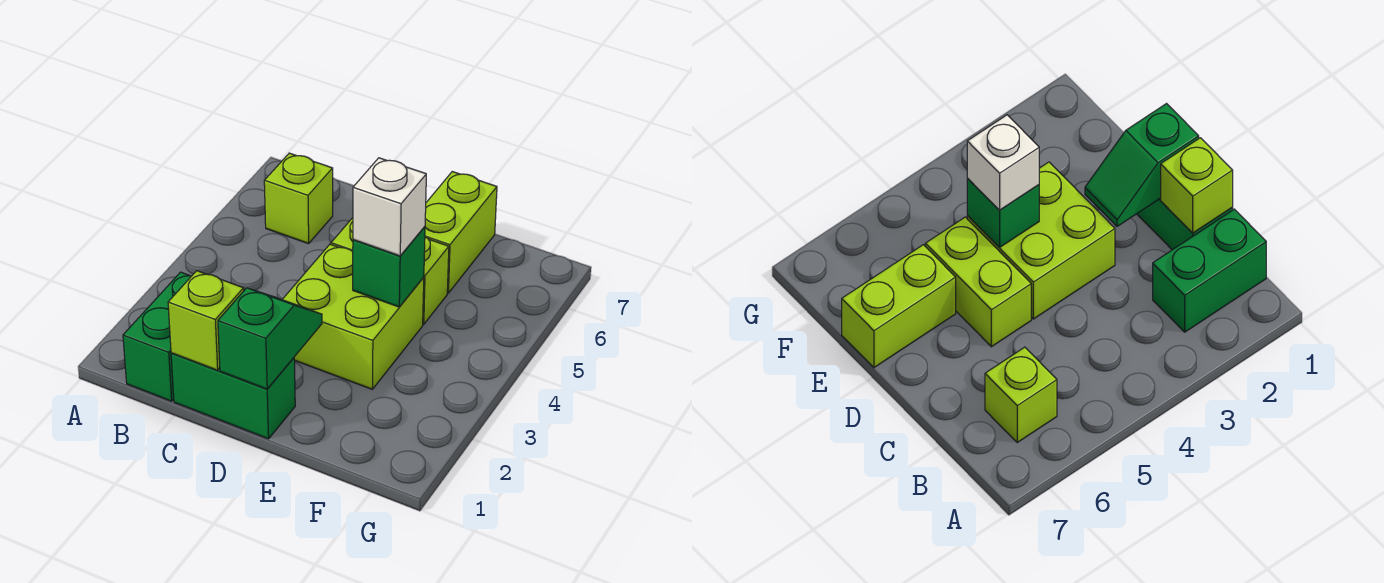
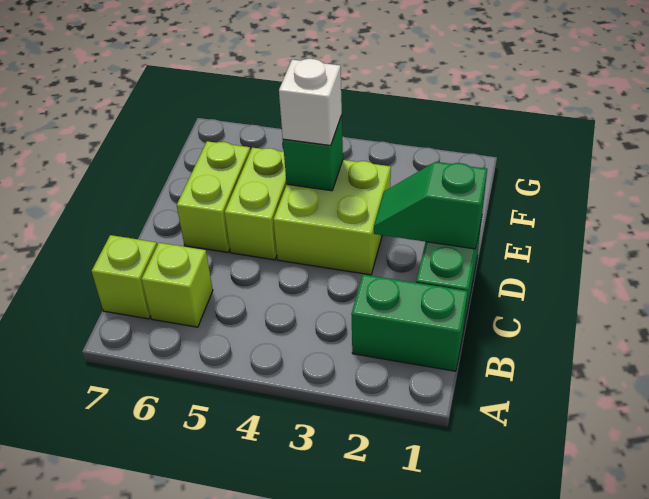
lime 1x1 brick [168,271,244,370] -> lime 1x1 brick moved to [92,235,157,319]
lime 1x2 brick [425,172,497,293] -> lime 1x2 brick turned to [177,141,250,252]

